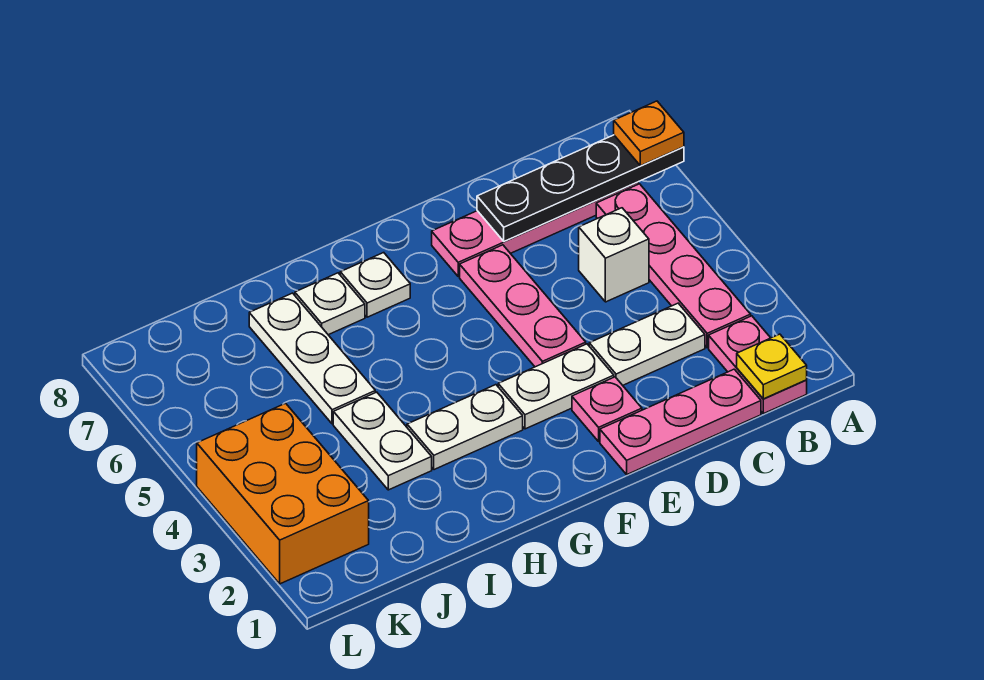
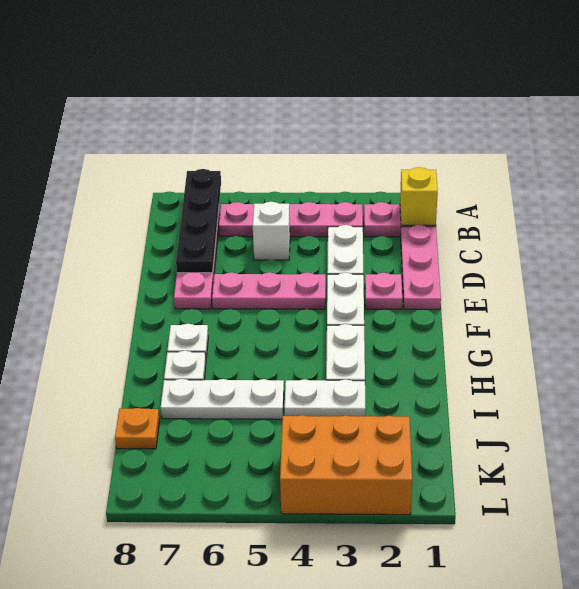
orange 1x1 plate [614,101,684,166] -> orange 1x1 plate moved to [115,408,160,449]
yellow 1x1 plate [737,334,807,399] -> yellow 1x1 brick [400,167,438,225]

